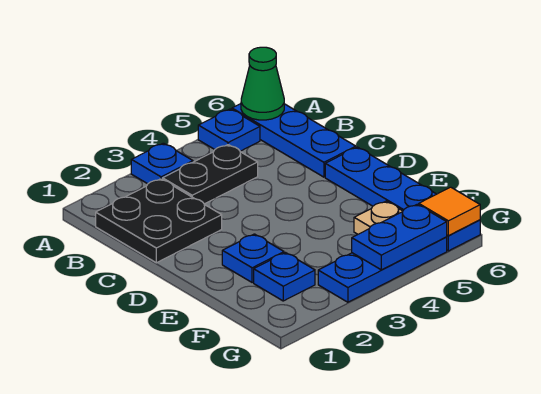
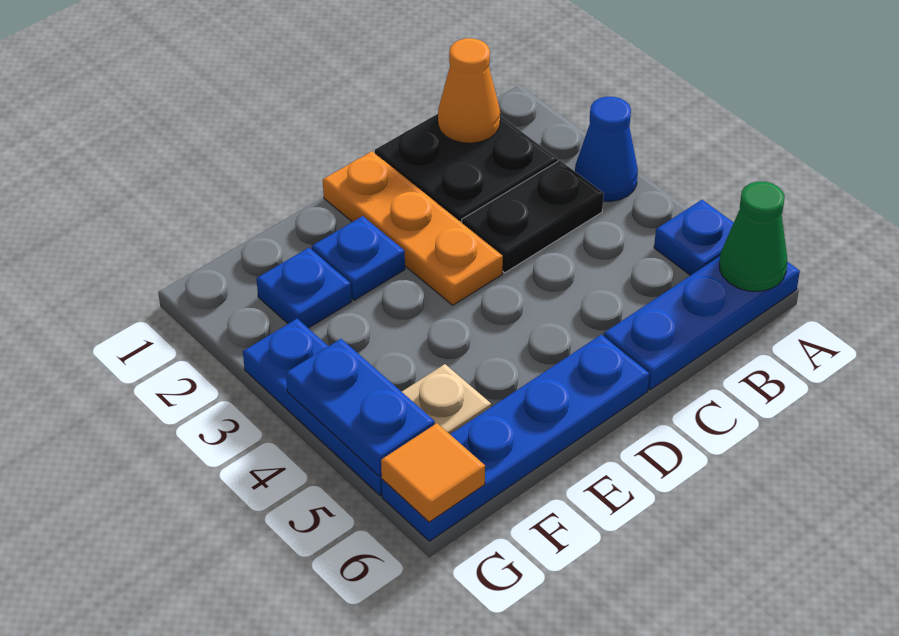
blue 1x1 plate [131,143,193,184] -> blue 1x1 cone [575,97,638,202]
none -> orange 1x1 cone [438,38,500,143]
black 1x2 plate [163,145,258,204] -> black 1x2 plate turned to [462,160,604,273]
none -> orange 1x3 plate [323,151,503,305]

